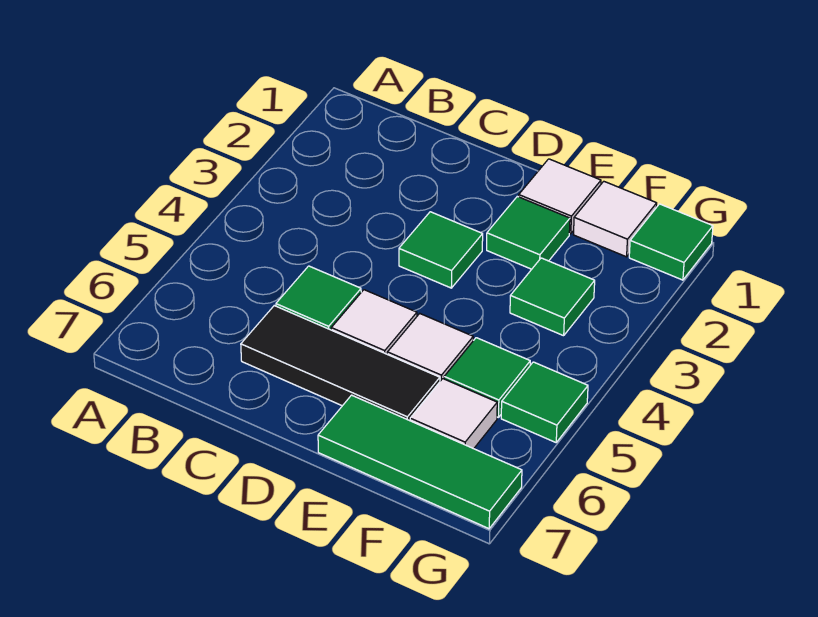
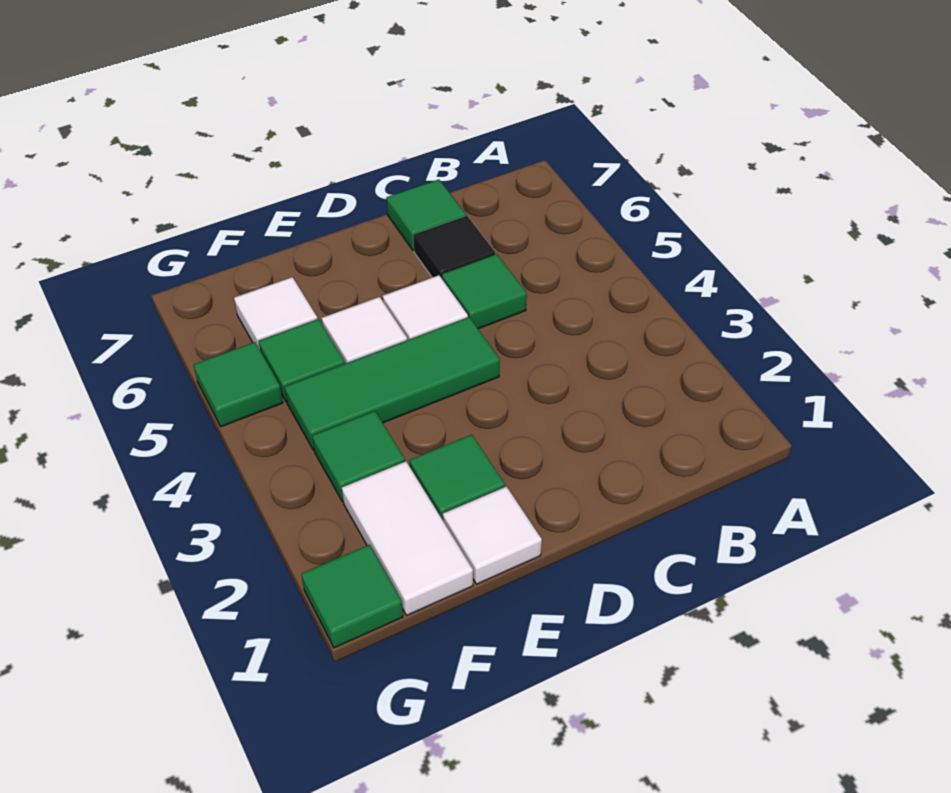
black 1x3 tile [241,306,440,421] -> black 1x1 tile [413,216,495,278]
green 1x1 tile [399,212,483,288] -> green 1x1 tile moved to [386,179,466,251]
green 1x3 tile [318,395,522,529] -> green 1x3 tile moved to [285,317,500,450]
white 1x1 tile [573,181,657,257] -> white 1x2 tile [342,461,473,616]

